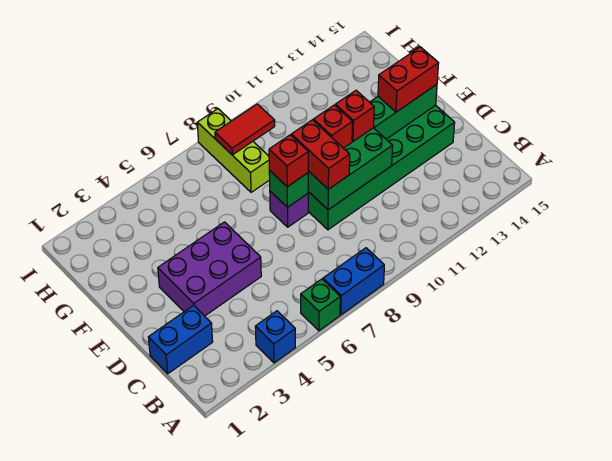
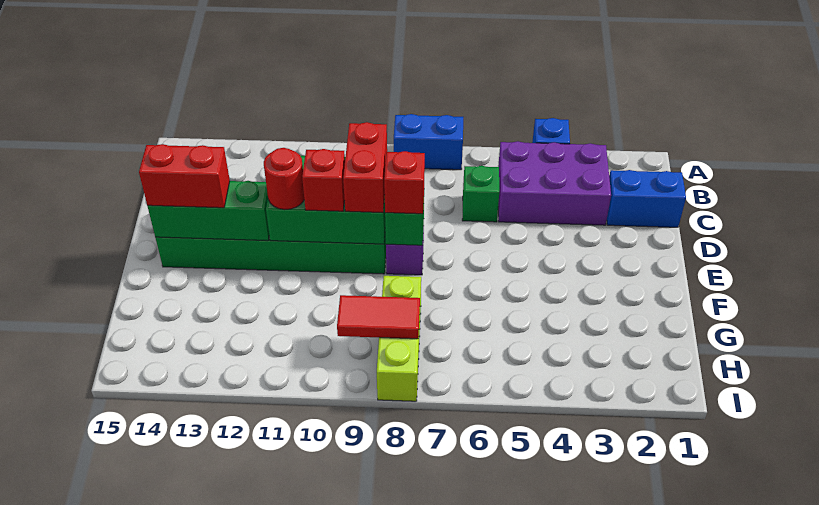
green 1x1 brick [301,279,340,331] -> green 1x1 brick moved to [462,166,499,222]
purple 2x3 brick [158,222,261,316] -> purple 2x3 brick moved to [498,141,611,225]
red 1x1 brick [335,90,374,141] -> red 1x1 round brick [264,148,304,210]

